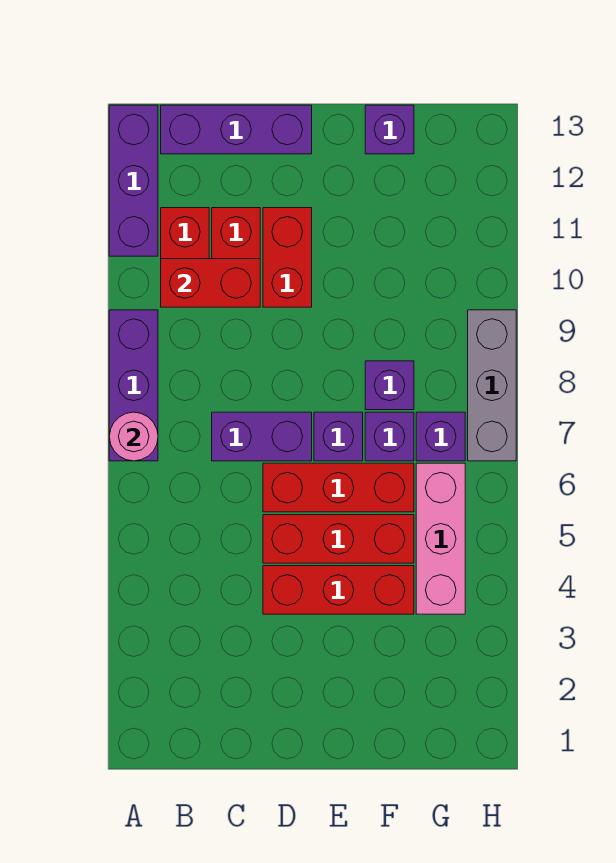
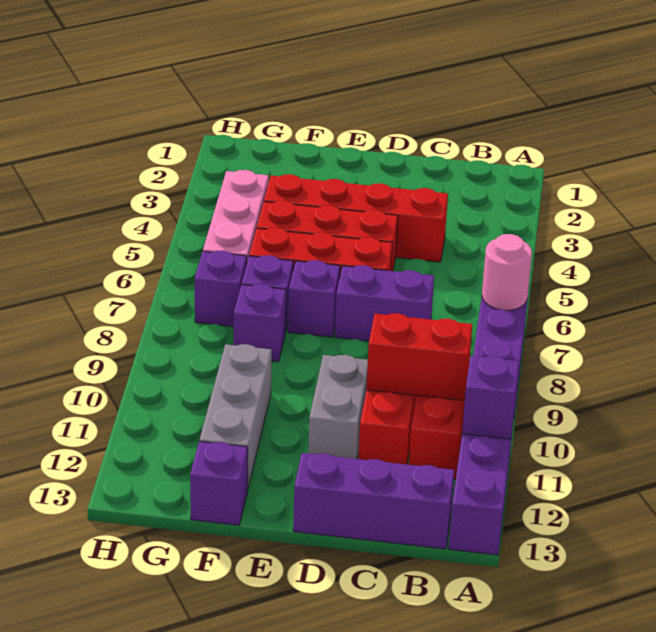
none -> purple 1x1 brick [462,356,519,439]
red 1x3 brick [263,566,414,614] -> red 1x4 brick [264,174,448,262]
red 1x2 brick [263,208,312,307] -> grey 1x2 brick [308,355,368,459]
grey 1x3 brick [468,310,516,461] -> grey 1x3 brick moved to [199,344,272,490]

